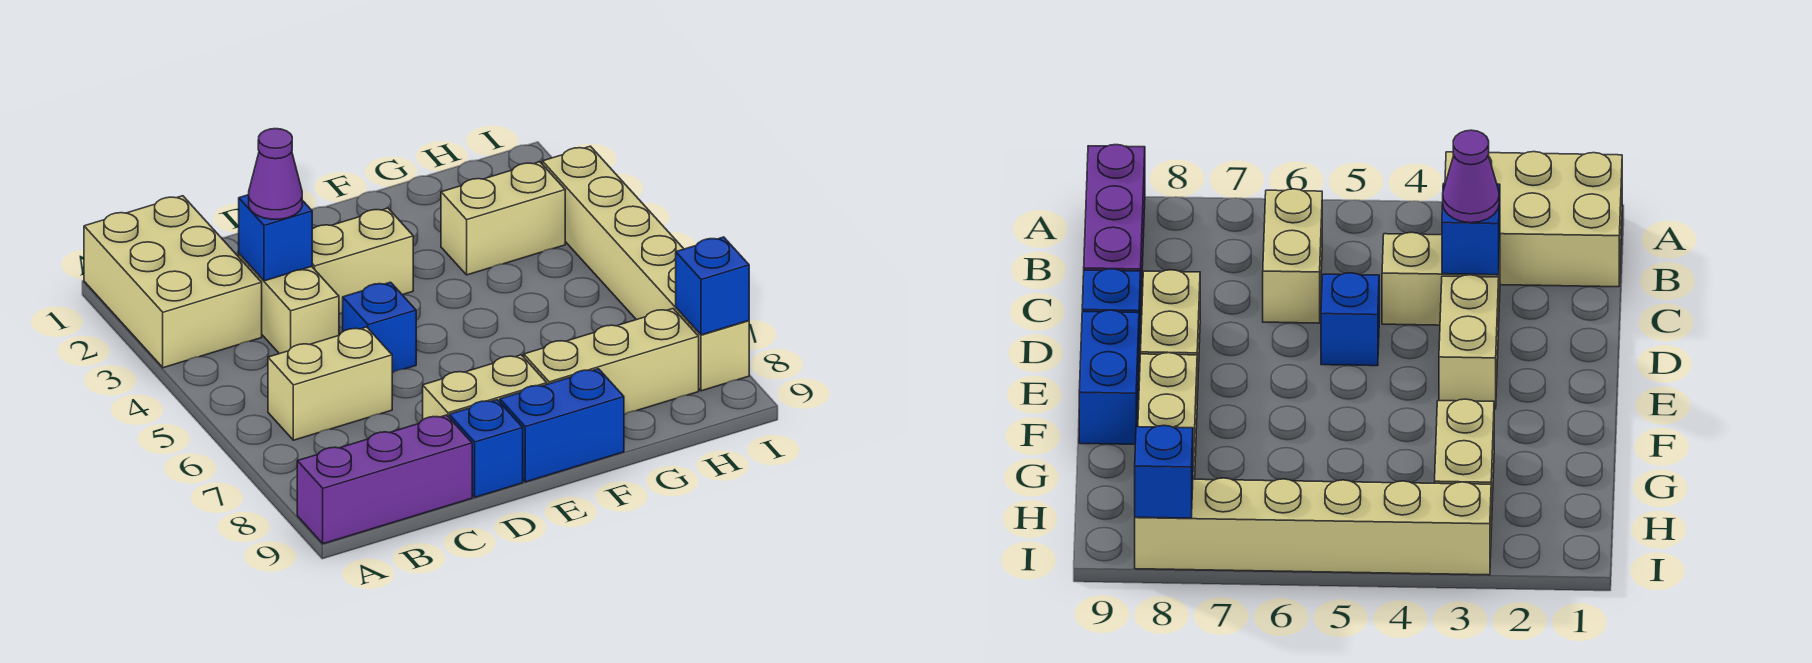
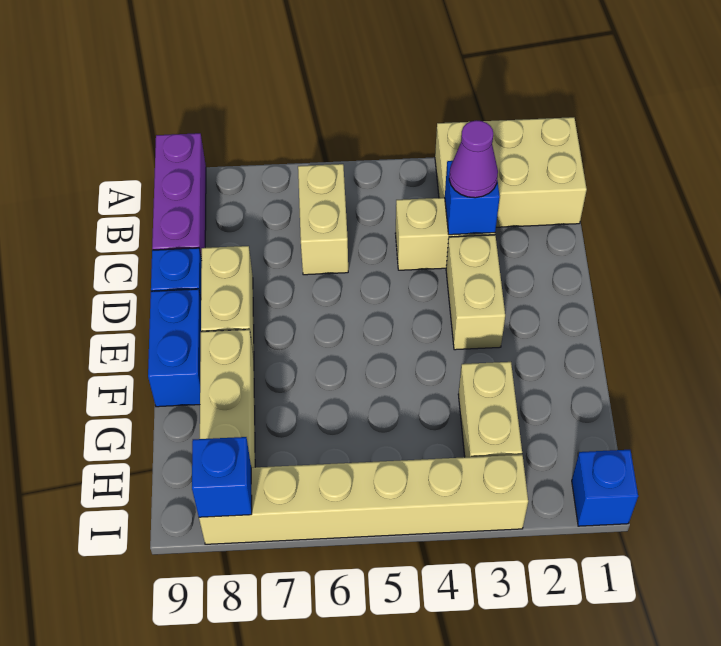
blue 1x1 brick [343,282,416,373] -> blue 1x1 brick moved to [572,450,638,526]

